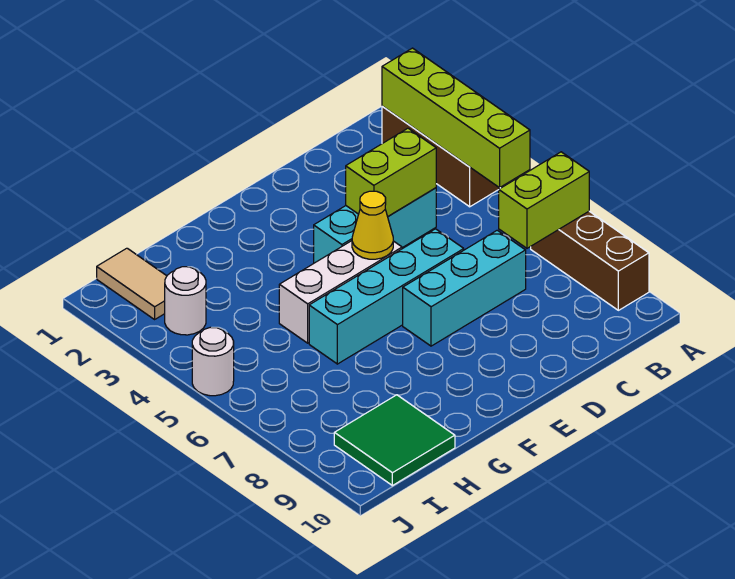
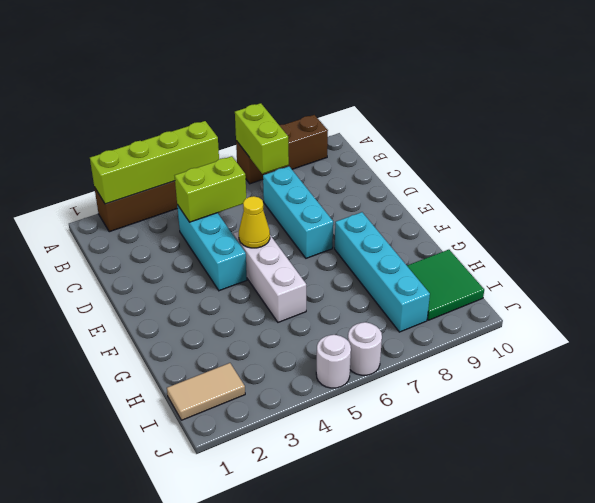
lime 1x2 brick [346,128,436,217] -> lime 1x2 brick turned to [175,156,246,222]
cyan 1x4 brick [309,229,464,364] -> cyan 1x4 brick moved to [335,212,430,332]
white 1x1 round brick [165,267,206,335] -> white 1x1 round brick moved to [348,322,382,375]

